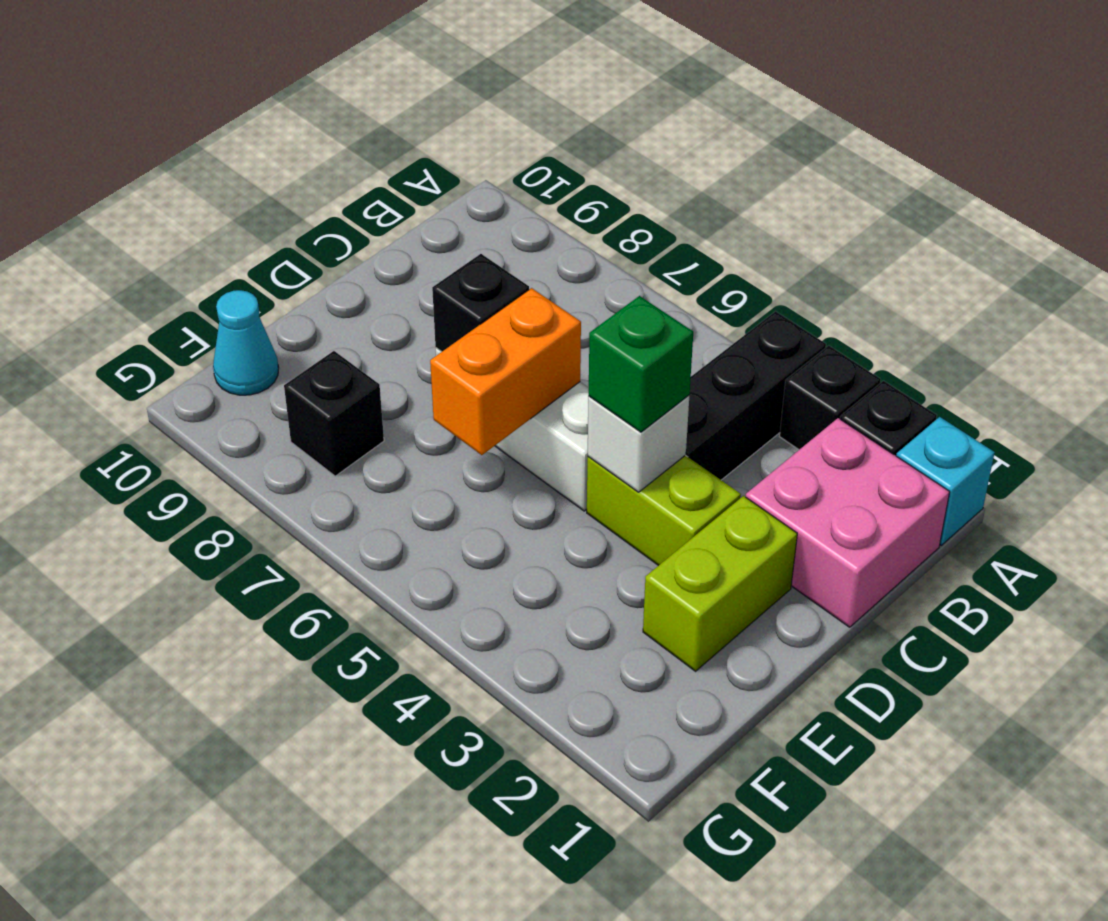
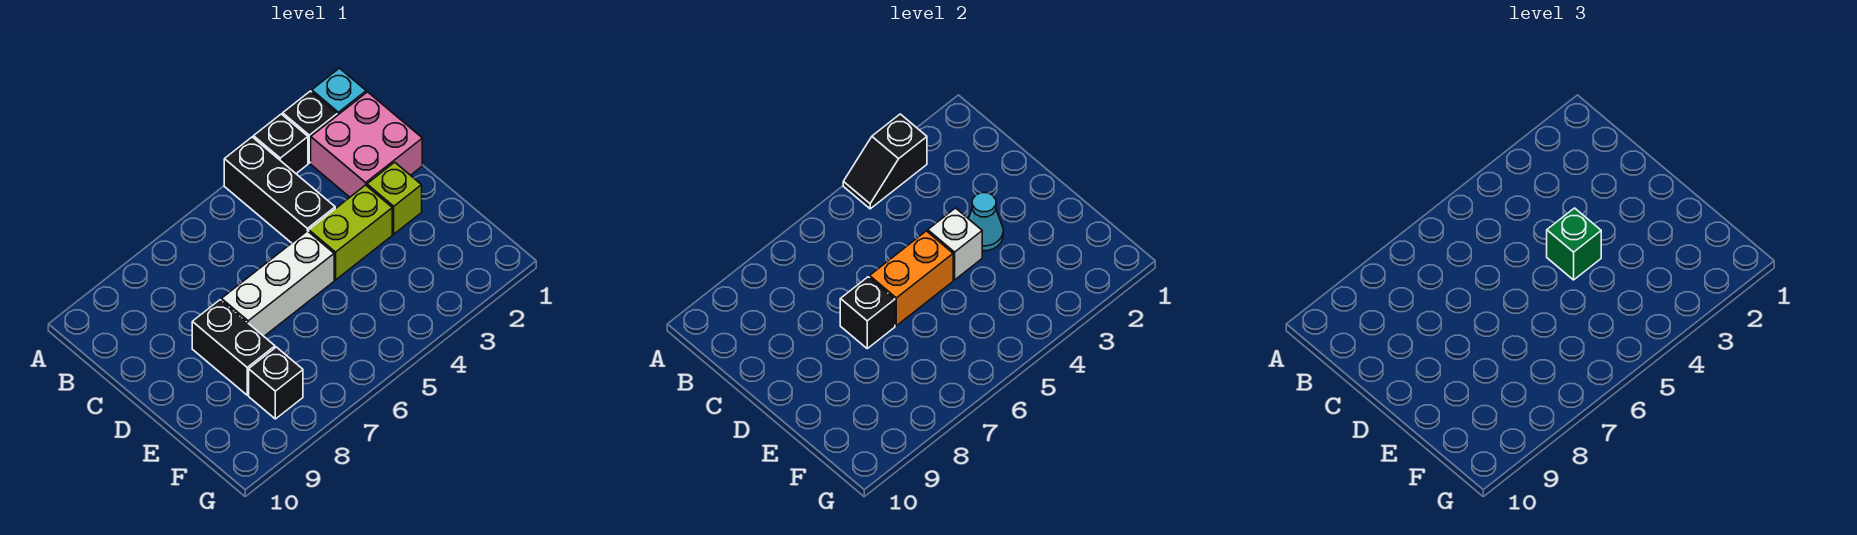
none -> black 1x2 slope [843,114,927,209]
lime 1x2 brick [643,496,797,671] -> lime 1x1 brick [367,162,422,234]
orange 1x2 brick [430,288,581,455] -> orange 1x2 brick turned to [870,231,953,326]
none -> black 1x2 brick [192,300,275,395]
cyan 1x1 cone [213,290,279,395] -> cyan 1x1 cone moved to [969,193,1003,251]

